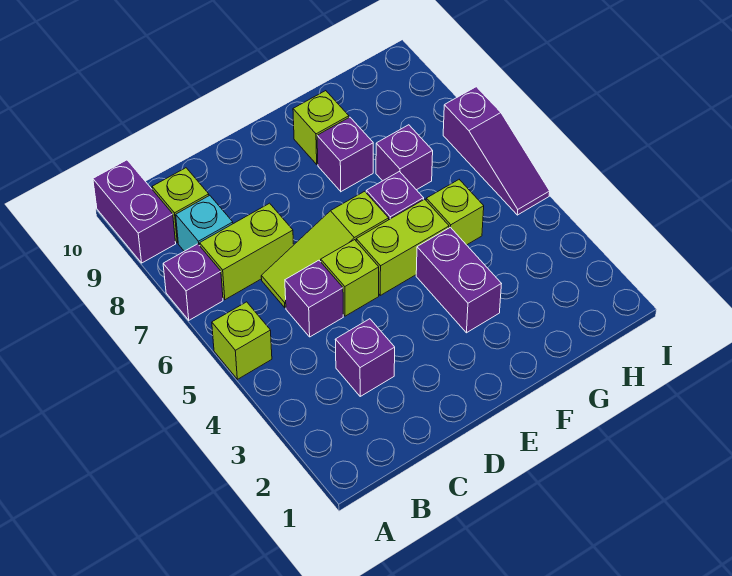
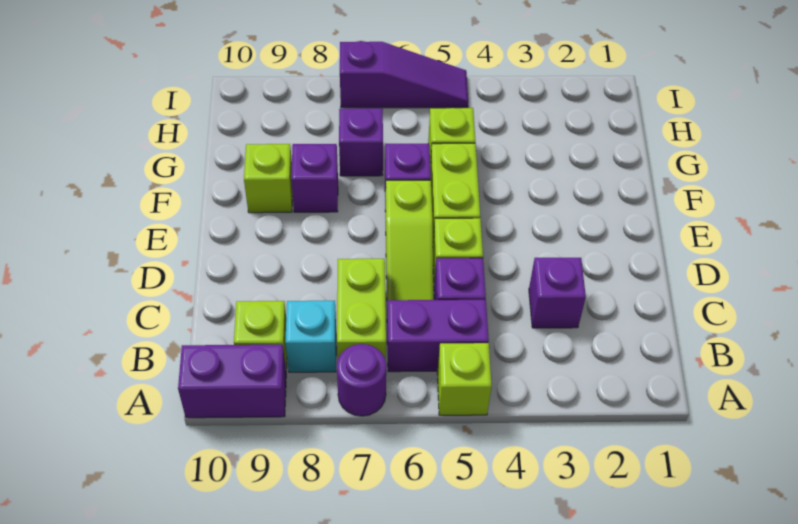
purple 1x1 brick [163,244,223,320] -> purple 1x1 round brick [337,344,386,416]
purple 1x2 brick [416,227,501,333] -> purple 1x2 brick moved to [387,300,489,372]

